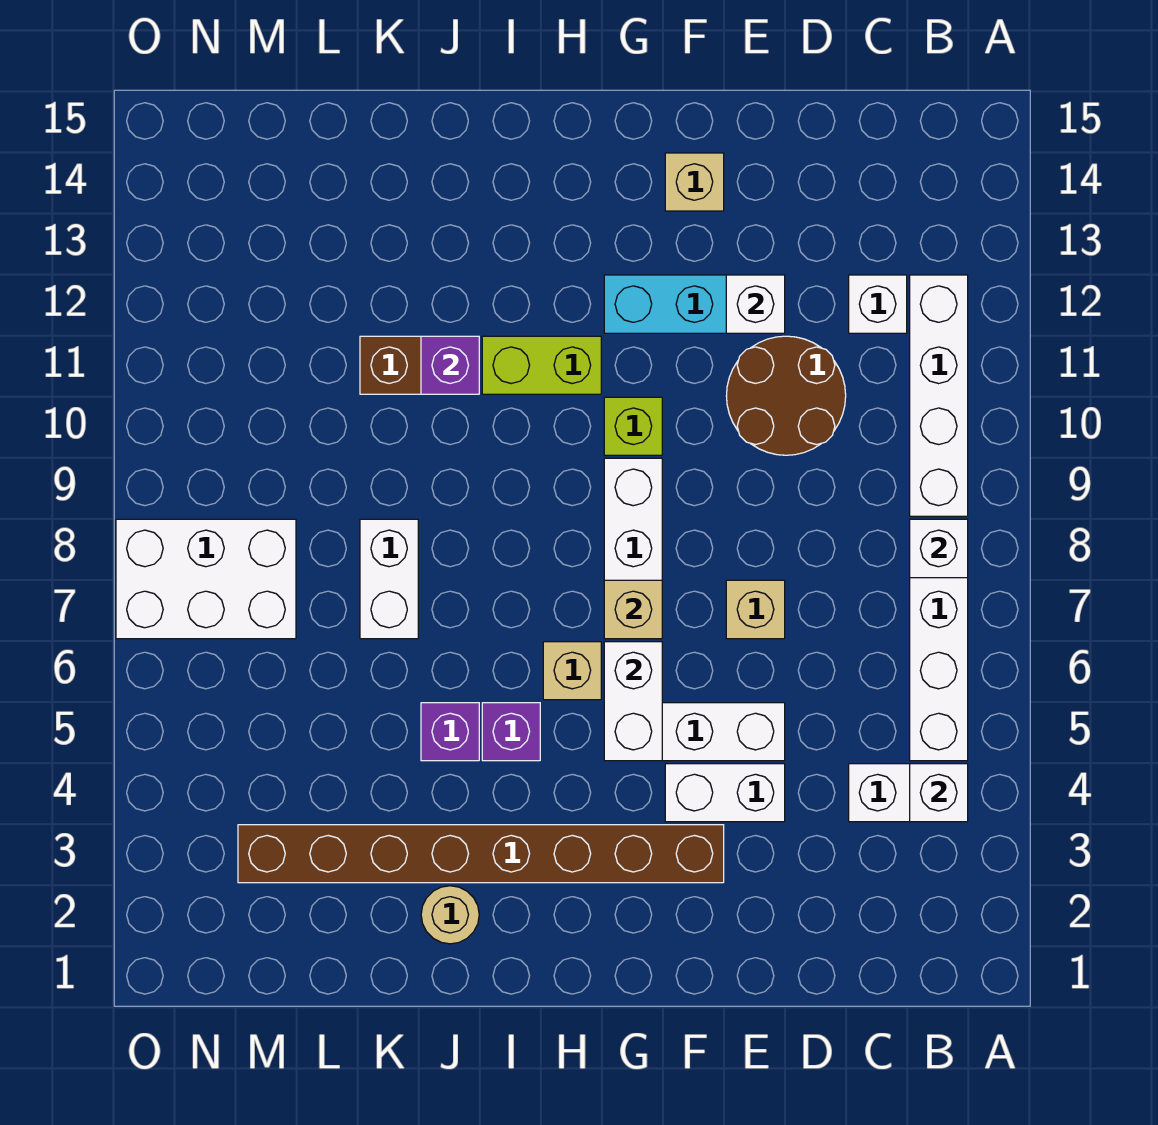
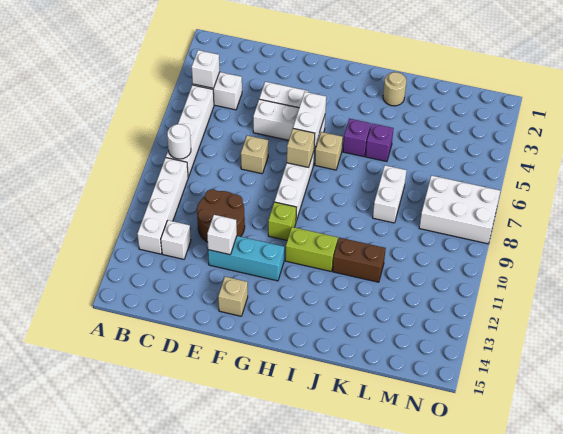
white 1x1 brick [910,519,968,578] -> white 1x1 round brick [167,124,191,159]
brown 1x8 brick [238,825,724,883] -> none
purple 1x1 brick [421,336,479,394] -> none

